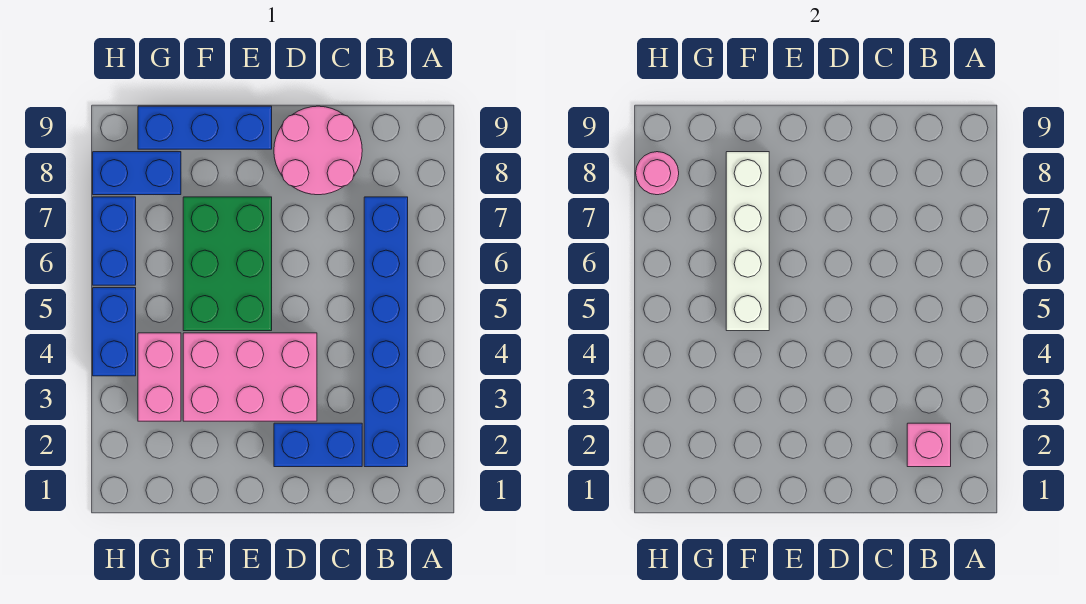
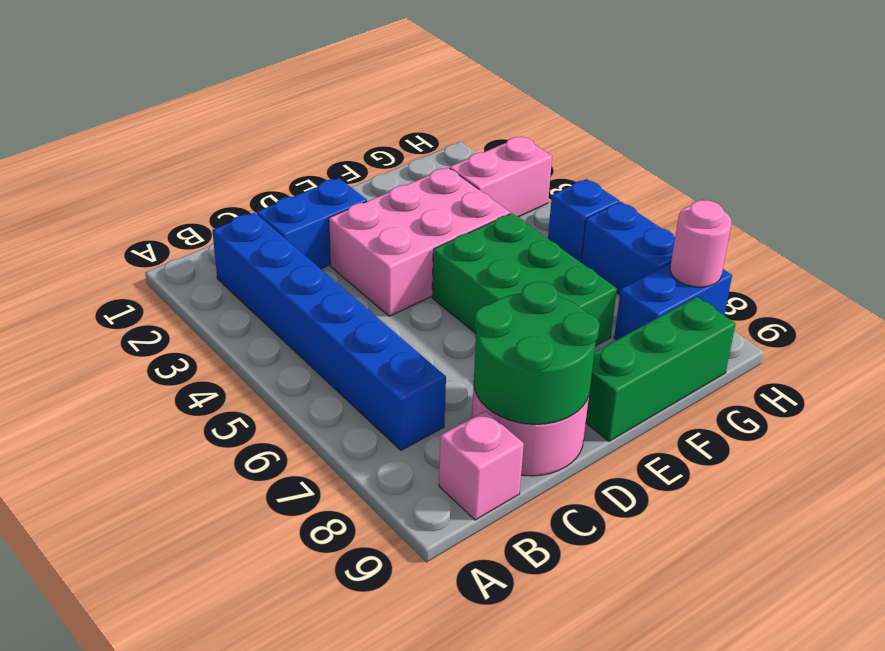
pink 1x1 brick [907,423,951,467] -> pink 1x1 brick moved to [439,411,524,520]
none -> green 2x2 round brick [474,282,600,424]
blue 1x3 brick [138,106,272,149] -> green 1x3 brick [586,297,736,441]
white 1x4 brick [726,152,769,331] -> none
pink 1x2 brick [138,333,181,421] -> pink 1x2 brick turned to [450,136,552,217]
blue 1x2 brick [93,288,136,376] -> blue 1x1 brick [548,179,620,262]

